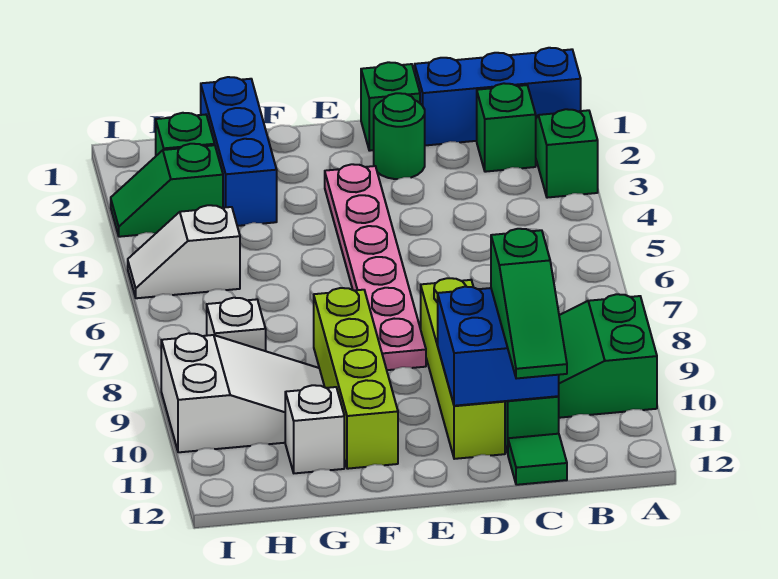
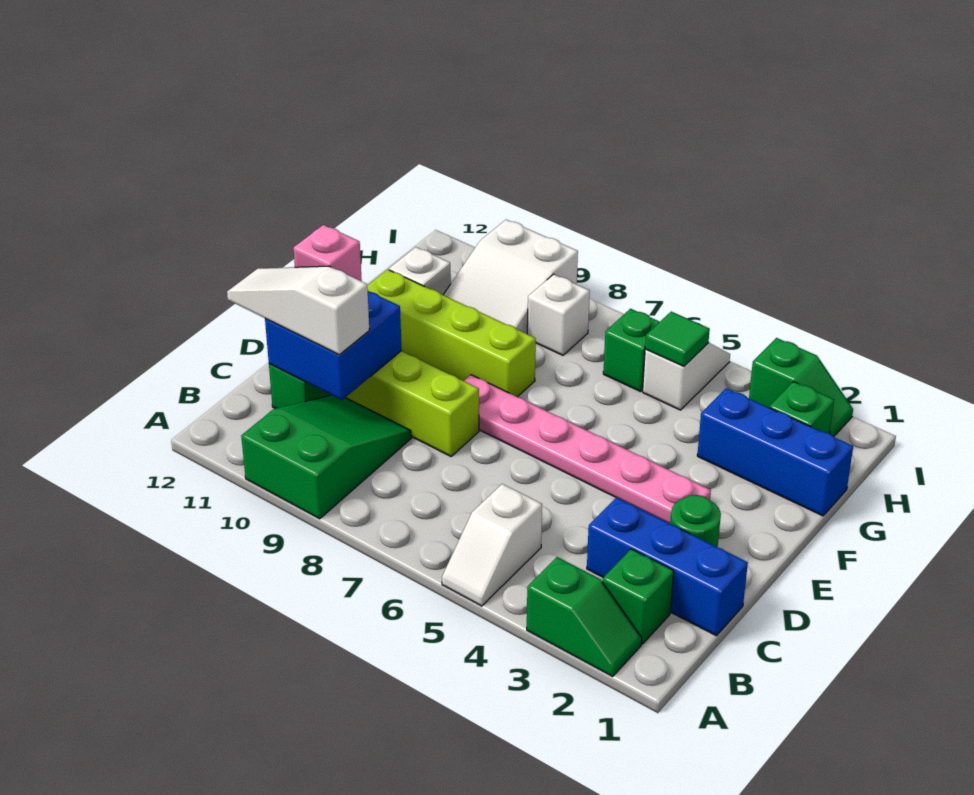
blue 1x3 brick [415,48,581,145] -> blue 1x3 brick turned to [587,497,748,636]
none -> white 1x2 slope [442,484,542,606]
green 1x3 slope [491,229,567,379] -> white 1x3 slope [227,266,369,355]
green 1x1 tile [508,434,567,485] -> green 1x1 tile moved to [645,312,710,366]
green 1x1 brick [361,62,420,151] -> green 1x1 brick moved to [603,309,660,392]
none -> pink 1x1 brick [293,225,362,281]
green 1x2 slope [111,144,223,237] -> green 1x2 slope turned to [749,338,853,436]

